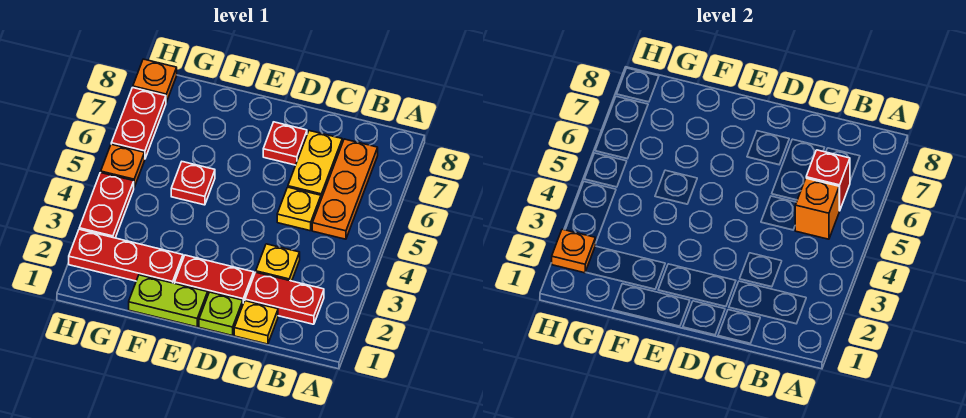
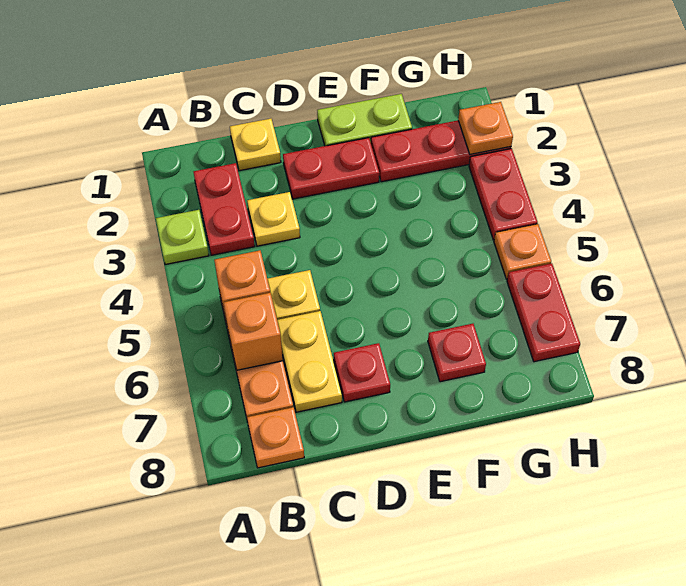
red 1x2 plate [245,272,324,324] -> red 1x2 plate turned to [194,163,255,255]
red 1x1 brick [806,150,850,211] -> orange 1x1 brick [224,293,283,370]
lime 1x1 plate [199,292,243,336] -> lime 1x1 plate moved to [156,210,209,265]
red 1x1 plate [171,162,215,205] -> red 1x1 plate moved to [428,324,486,382]
orange 1x1 plate [133,59,177,102] -> orange 1x1 plate moved to [247,407,304,468]

